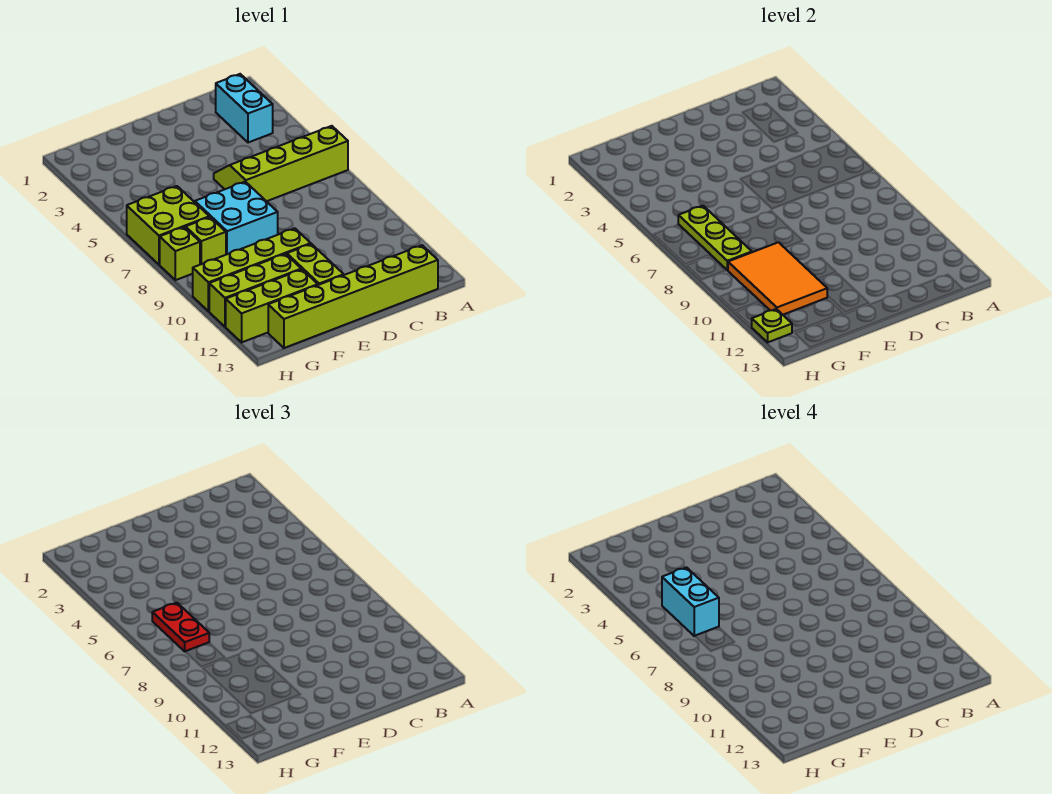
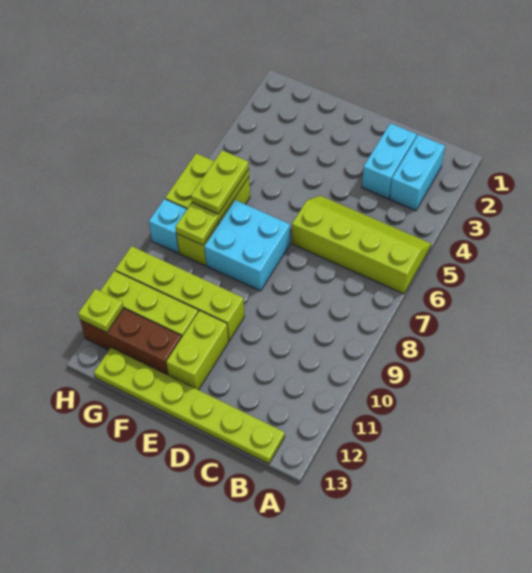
lime 1x6 brick [268,245,438,348] -> lime 1x6 plate [94,348,285,464]
orange 2x3 tile [728,242,827,315] -> none
lime 1x3 brick [226,269,318,342] -> brown 1x3 brick [80,308,182,375]
cyan 1x2 brick [662,567,719,636] -> cyan 1x2 brick moved to [362,123,417,199]
red 1x2 plate [152,603,209,651] -> lime 1x2 plate [191,150,249,214]
lime 1x1 brick [160,227,200,280] -> cyan 1x1 brick [149,199,187,253]

